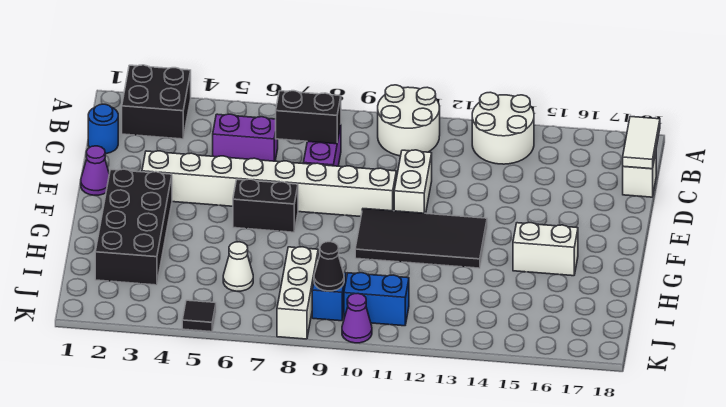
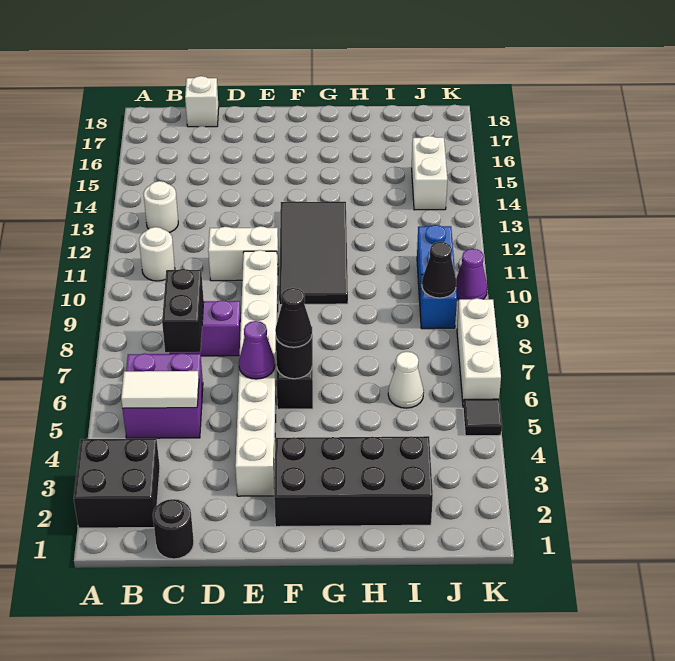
white 2x2 round brick [378,85,440,156] -> white 1x1 round brick [139,227,175,281]
white 2x2 round brick [472,92,534,164] -> white 1x1 round brick [144,181,178,233]
white 1x2 tile [623,116,660,169] -> white 1x2 tile moved to [121,371,199,408]
blue 1x1 round brick [88,104,118,154] -> black 1x1 round brick [153,499,194,559]
purple 1x2 brick [213,114,278,161] -> purple 2x2 brick [123,353,203,438]
purple 1x1 cone [81,146,109,195] -> purple 1x1 cone moved to [239,321,275,379]
none -> black 1x1 round brick [276,336,312,379]
none -> black 1x1 cone [275,288,312,347]
white 1x2 brick [513,223,578,276] -> white 1x2 brick moved to [412,136,447,210]
white 1x3 brick [277,247,318,339] -> white 1x3 brick turned to [457,298,501,404]

